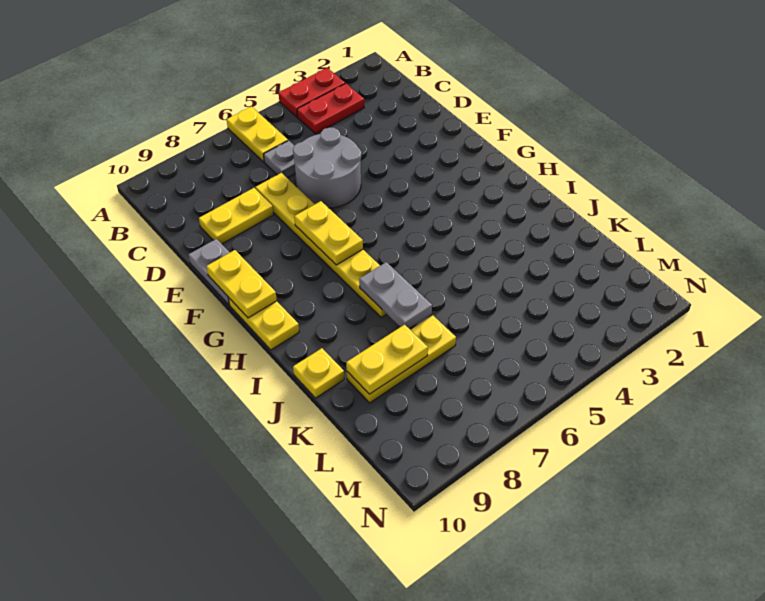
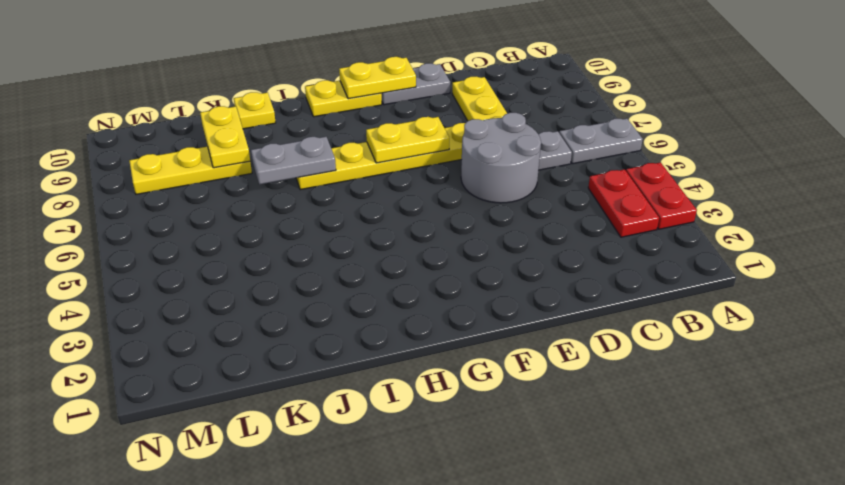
yellow 1x2 plate [227,107,288,162] -> grey 1x2 plate [559,119,643,164]
yellow 1x3 plate [347,315,456,403] -> yellow 1x3 plate turned to [129,147,252,194]

